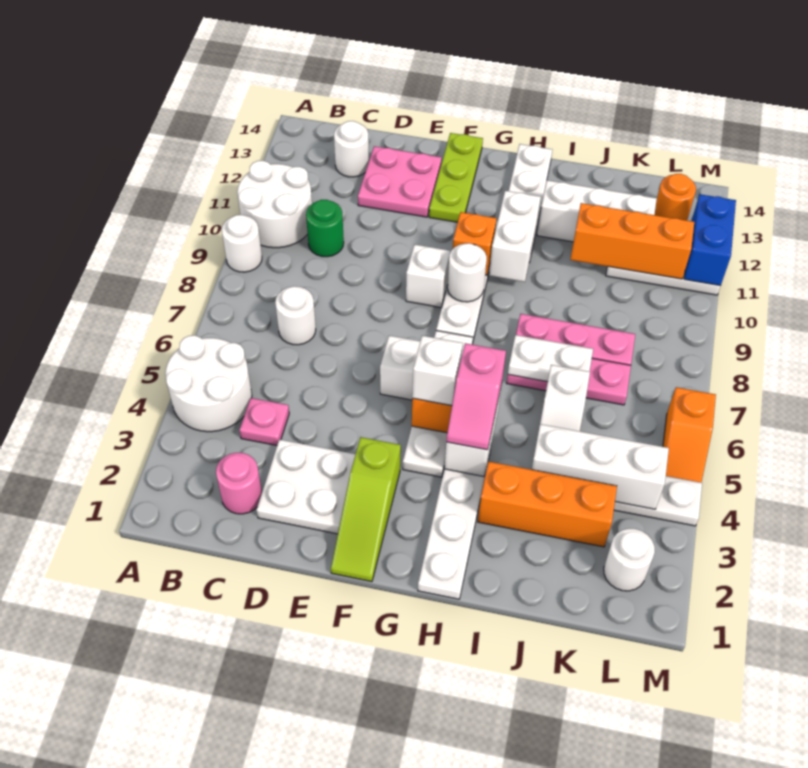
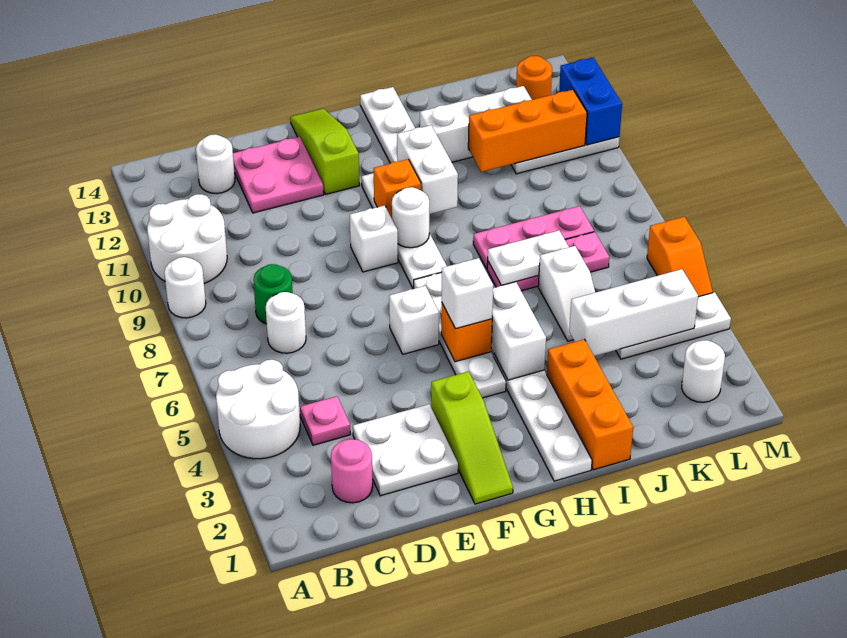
green 1x1 round brick [306,200,344,257] -> green 1x1 round brick moved to [253,264,293,324]
lime 1x3 plate [429,133,483,222] -> lime 1x3 slope [290,109,360,195]
pink 1x2 slope [446,343,506,450] -> none
orange 1x3 brick [478,461,617,547] -> orange 1x3 brick turned to [547,339,633,470]

